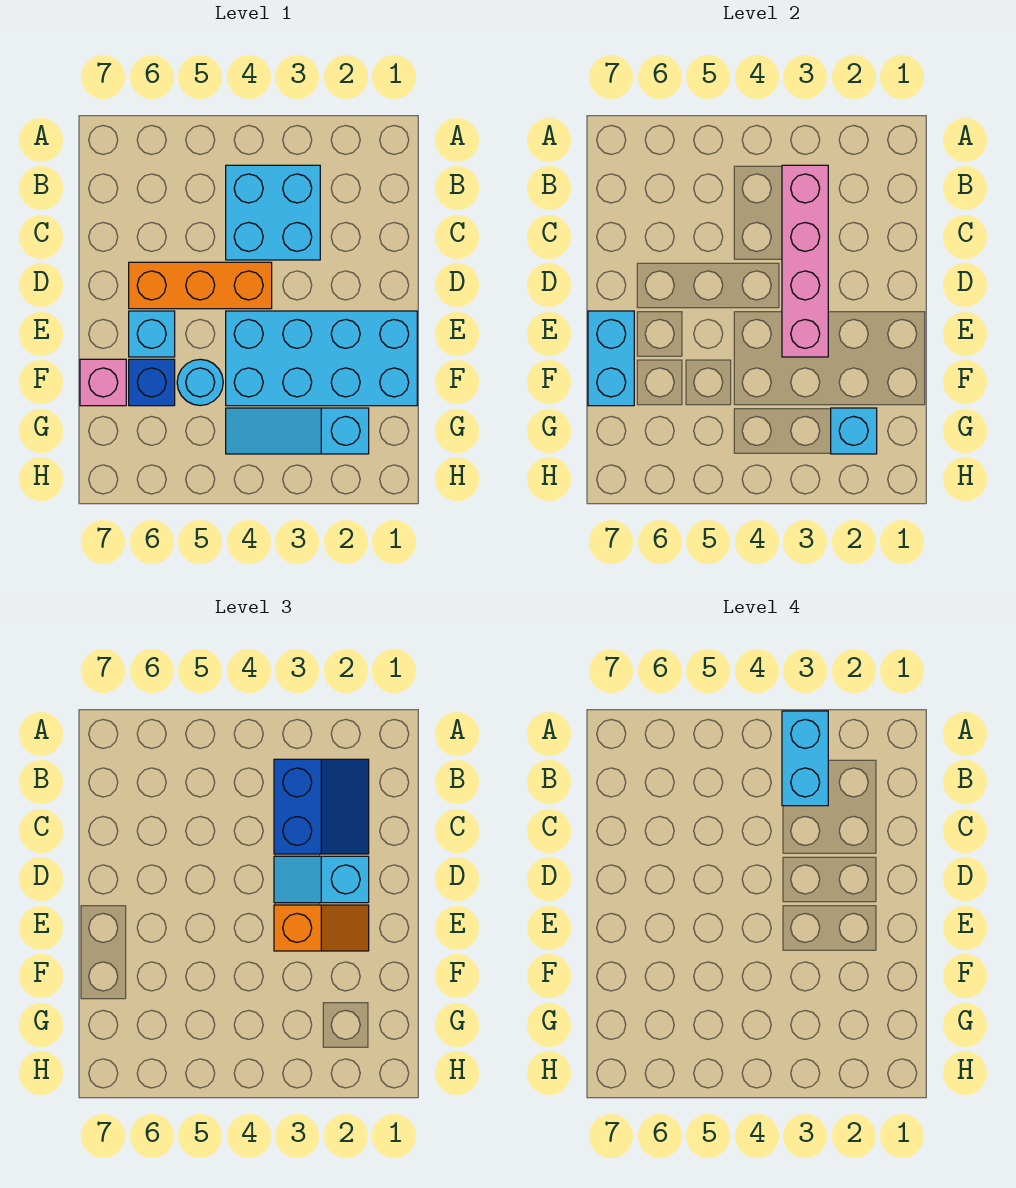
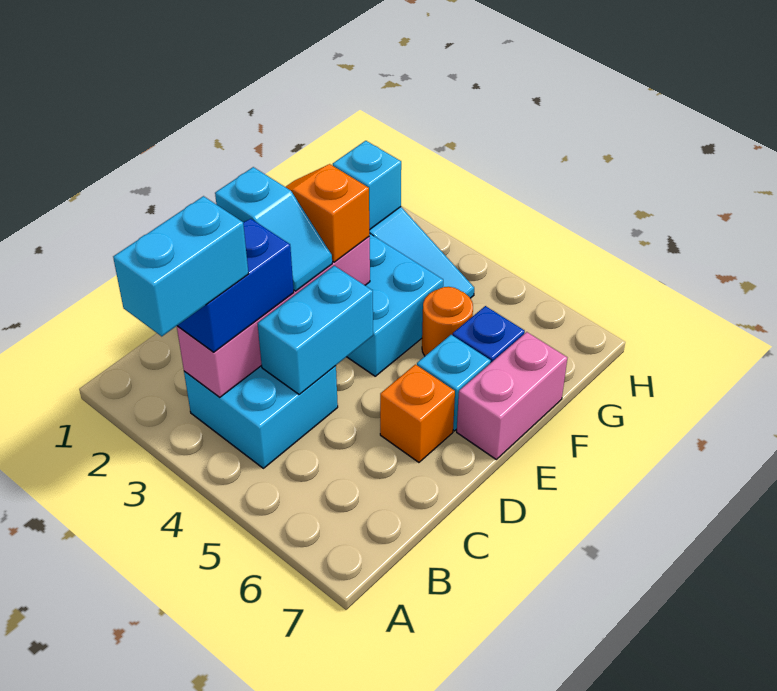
orange 1x3 brick [129,262,272,309] -> orange 1x1 brick [380,364,455,462]
cyan 1x2 brick [588,311,634,406] -> cyan 1x2 brick moved to [257,266,373,394]
cyan 1x1 round brick [177,359,223,406] -> orange 1x1 round brick [422,287,473,356]
pink 1x1 brick [80,359,126,406] -> pink 1x2 brick [457,332,567,459]

